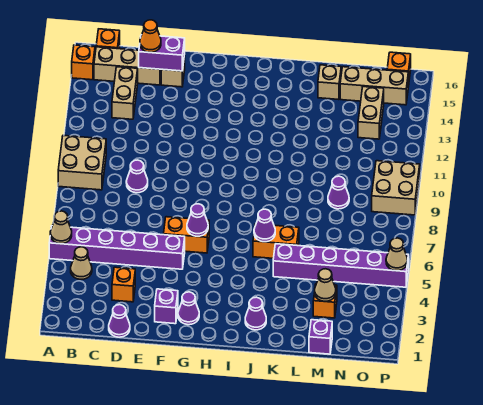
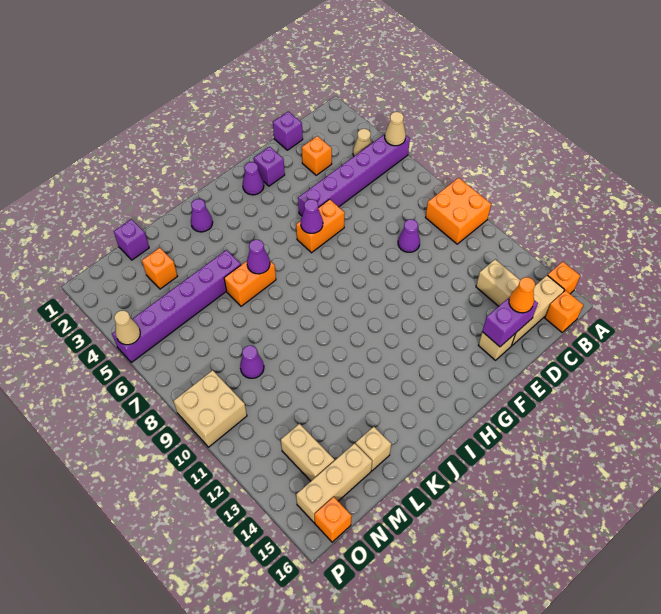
tan 2x2 brick [58,135,106,190] -> orange 2x2 brick [426,178,491,244]
purple 1x1 cone [109,305,130,337] -> purple 1x1 brick [273,111,303,150]
tan 1x1 cone [315,269,336,301] -> none

